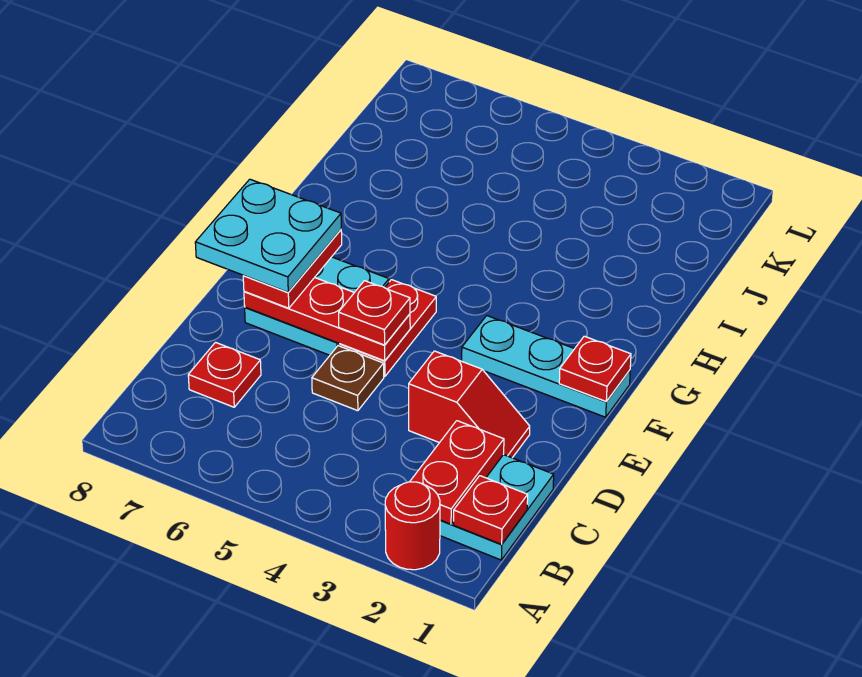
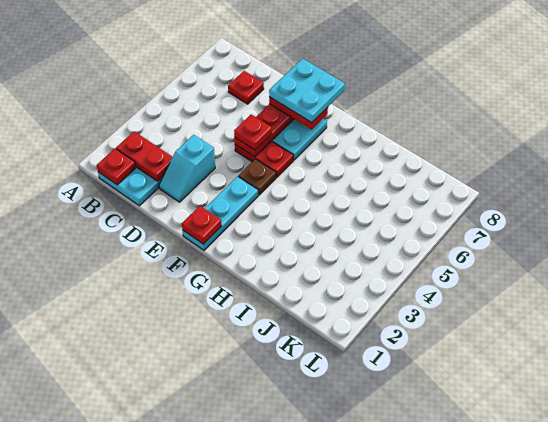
red 1x1 round brick [385,482,440,570] -> none
red 1x2 slope [409,351,530,458] -> cyan 1x2 slope [159,135,215,202]
brown 1x1 plate [312,346,384,411] -> brown 1x1 plate moved to [238,159,276,195]

